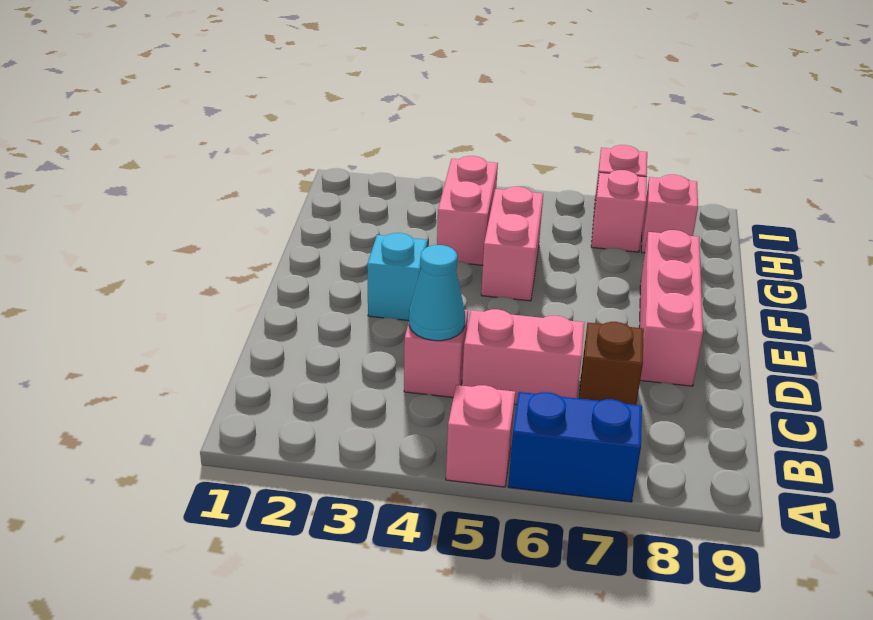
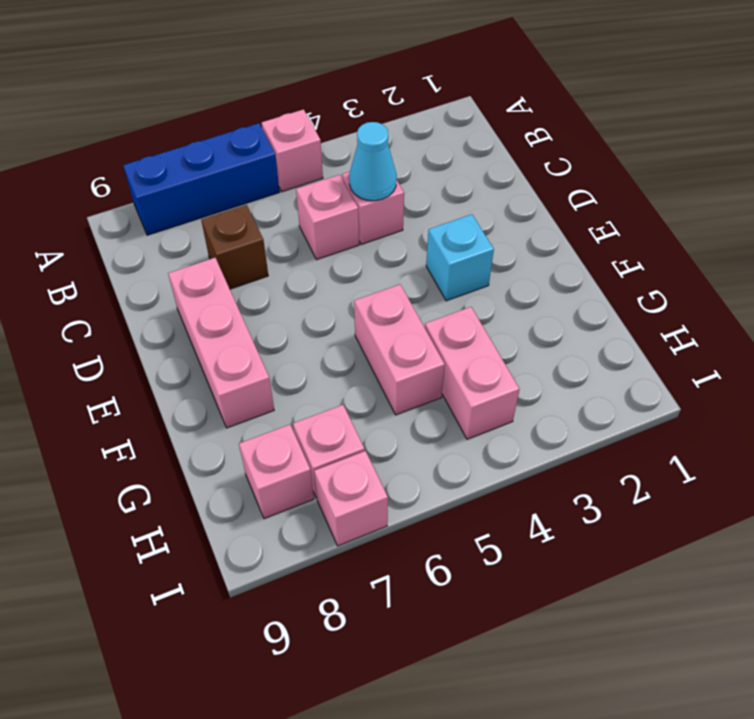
blue 1x2 brick [508,392,642,502] -> blue 1x3 brick [123,123,280,235]
pink 1x2 brick [462,309,585,405] -> pink 1x1 brick [296,175,359,260]

